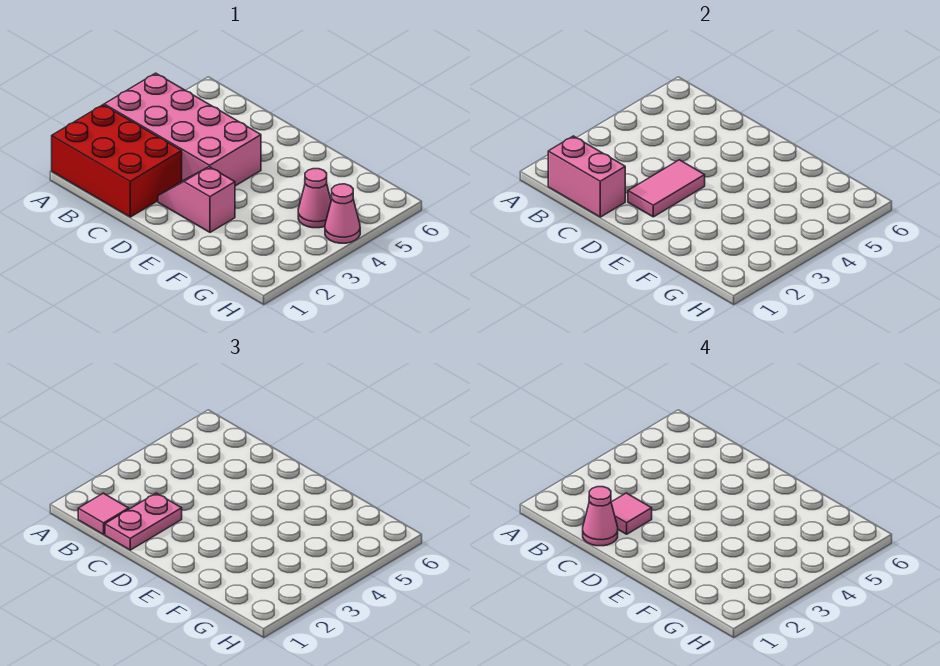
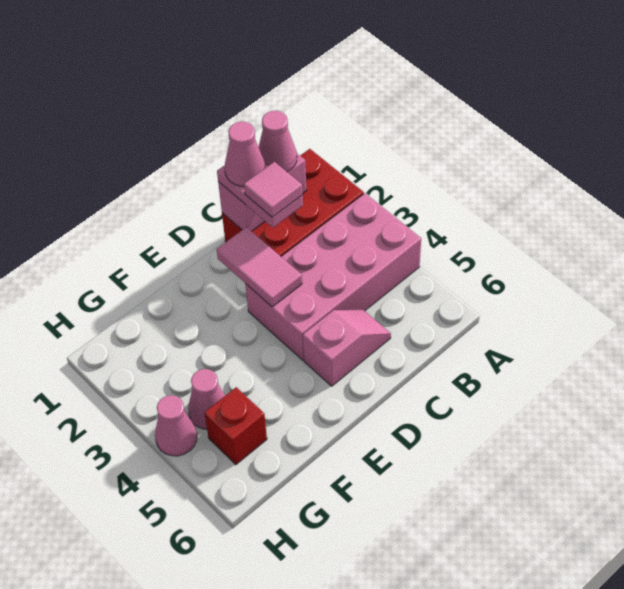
pink 1x1 tile [78,493,129,534] -> pink 1x1 cone [259,111,297,172]
pink 1x2 slope [158,167,235,232] -> pink 1x2 slope moved to [303,310,391,386]
none -> red 1x1 brick [204,387,267,465]

